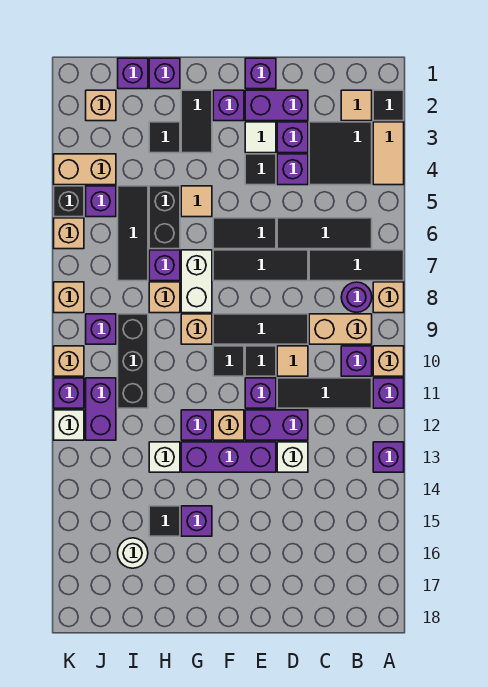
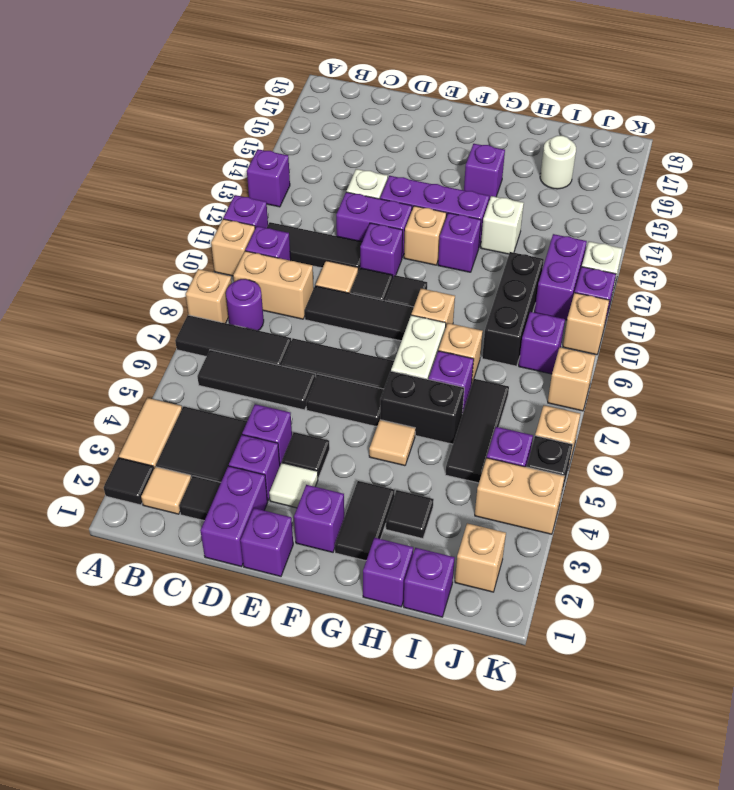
purple 1x2 brick [245,90,308,121] -> purple 1x2 brick turned to [200,466,268,567]
black 1x2 brick [149,186,180,249] -> black 1x2 brick turned to [380,371,464,444]
black 1x1 tile [149,506,180,536] -> black 1x1 tile moved to [179,476,221,521]

